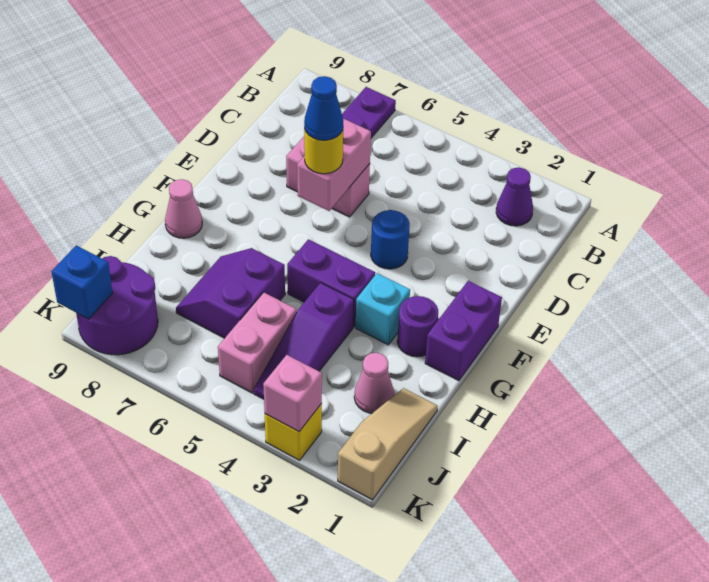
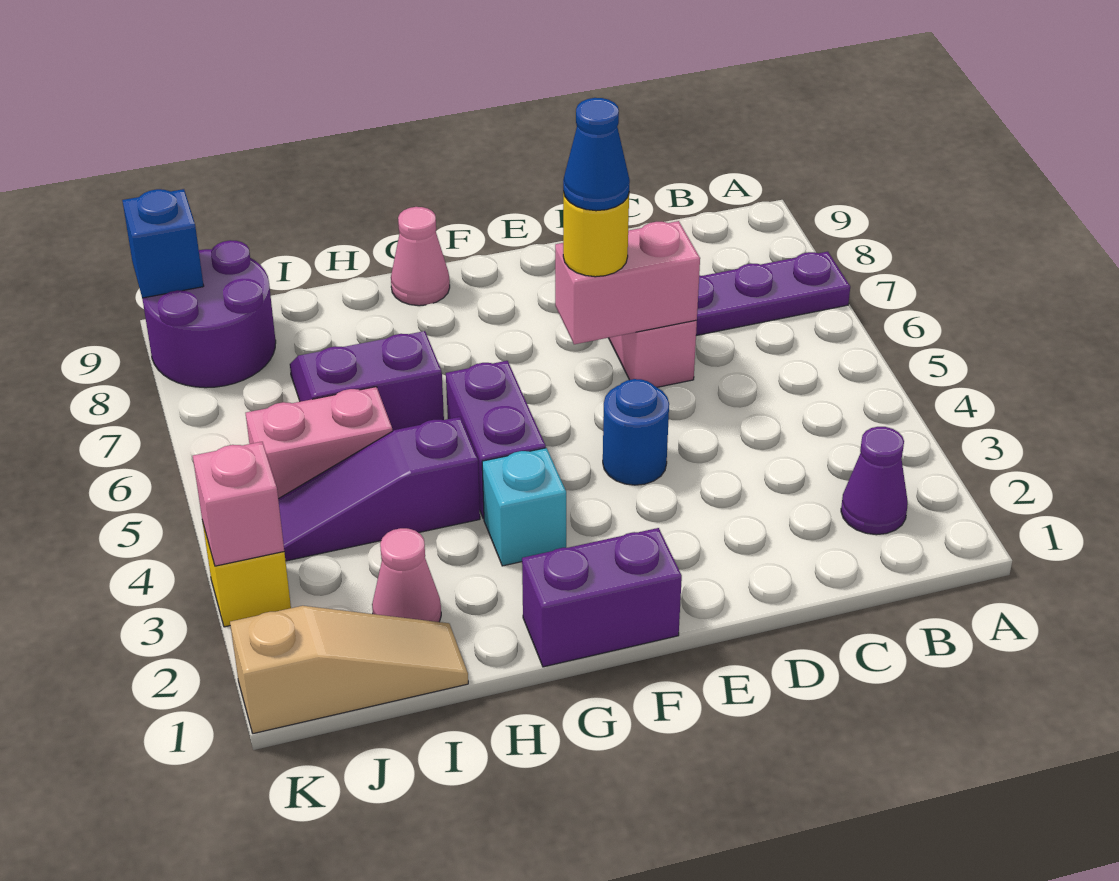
purple 1x1 round brick [397,296,438,357] -> none

